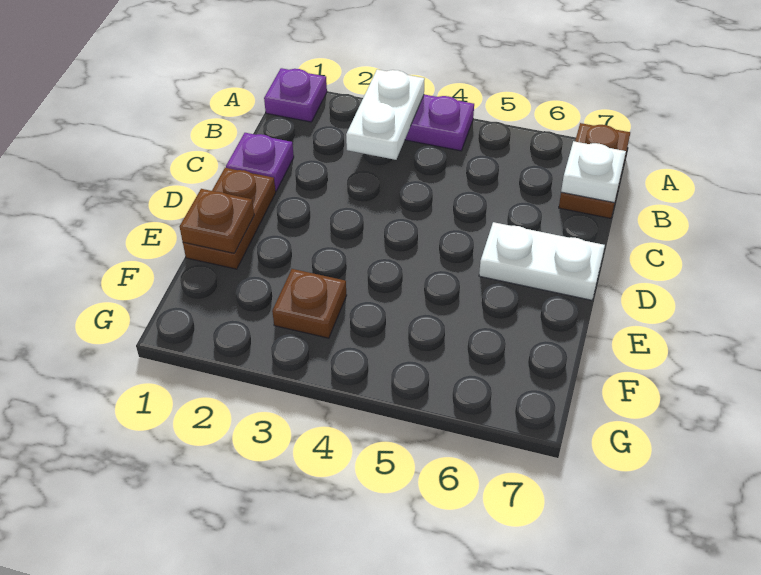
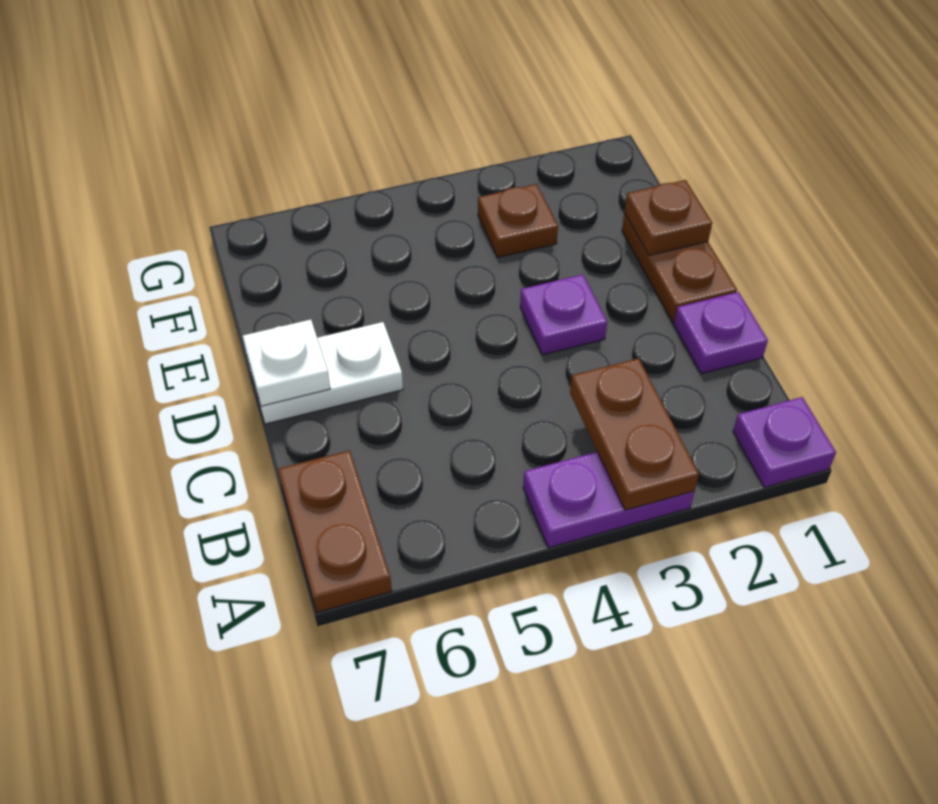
white 1x2 plate [346,70,425,160] -> brown 1x2 plate [570,358,699,510]
white 1x1 plate [561,141,626,203] -> white 1x1 plate moved to [243,320,330,406]
none -> purple 1x1 plate [520,274,607,355]

